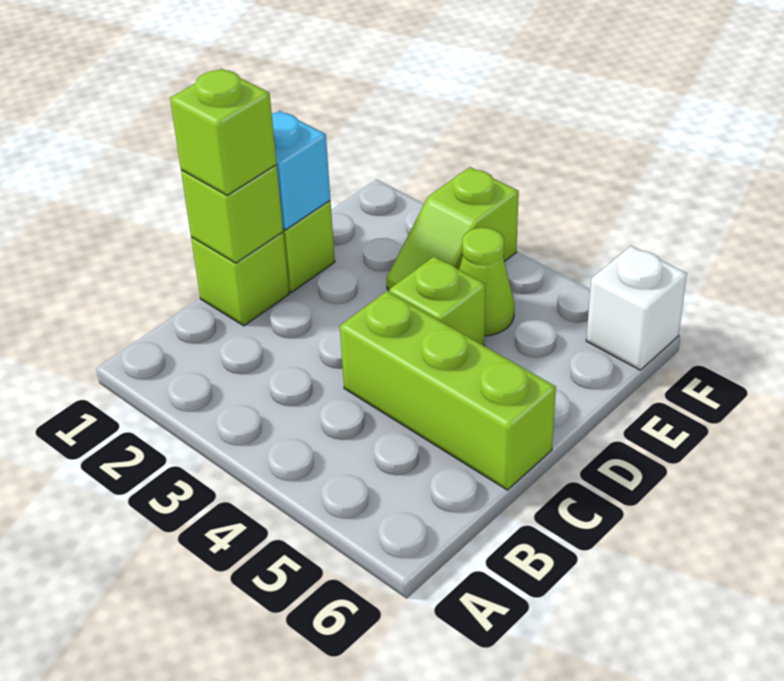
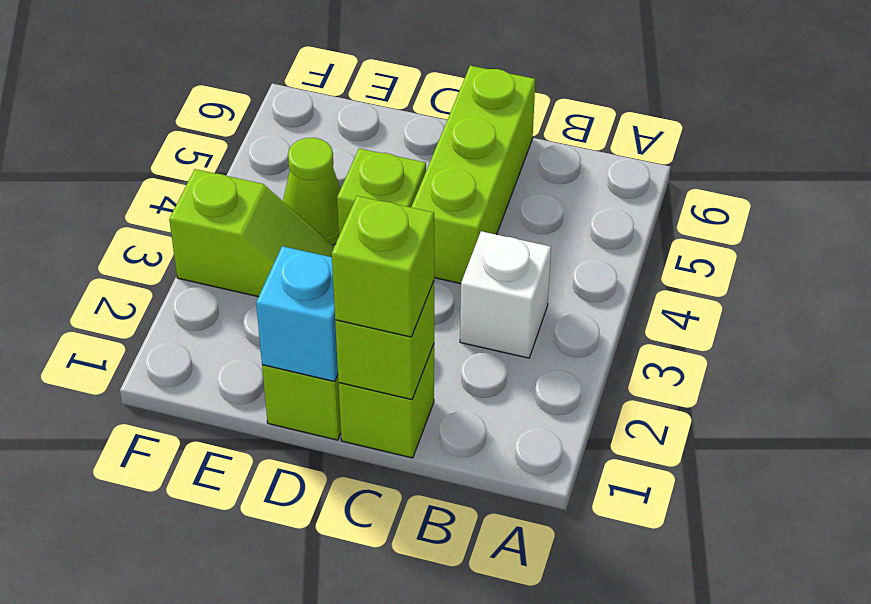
white 1x1 brick [586,246,687,370] -> white 1x1 brick moved to [460,231,551,358]

